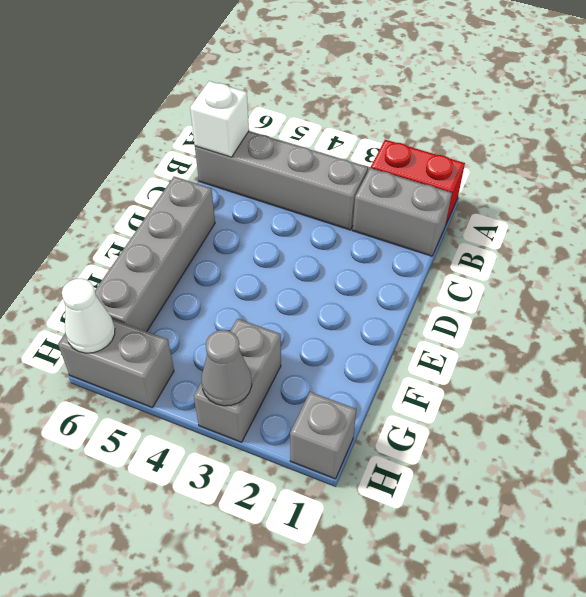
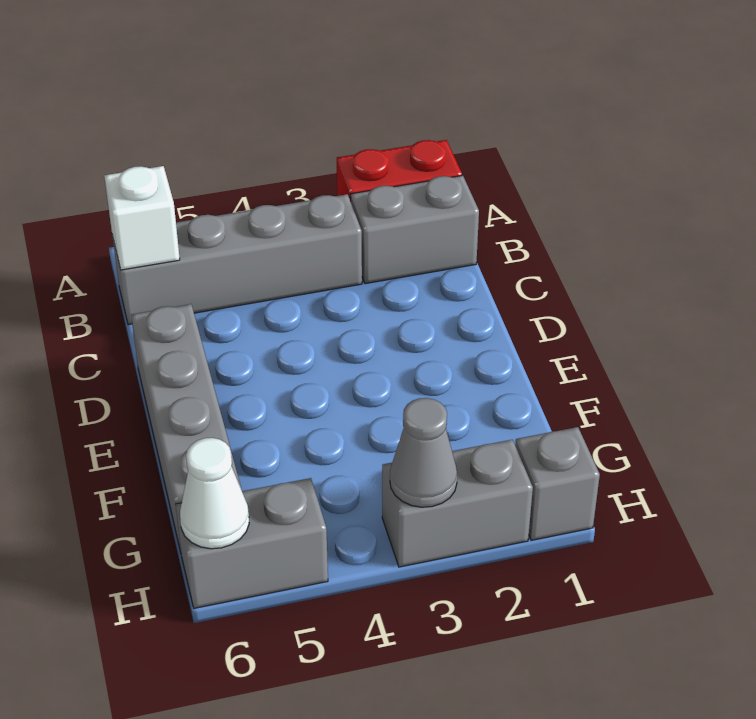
grey 1x2 brick [194,319,281,442] -> grey 1x2 brick turned to [382,440,533,567]

